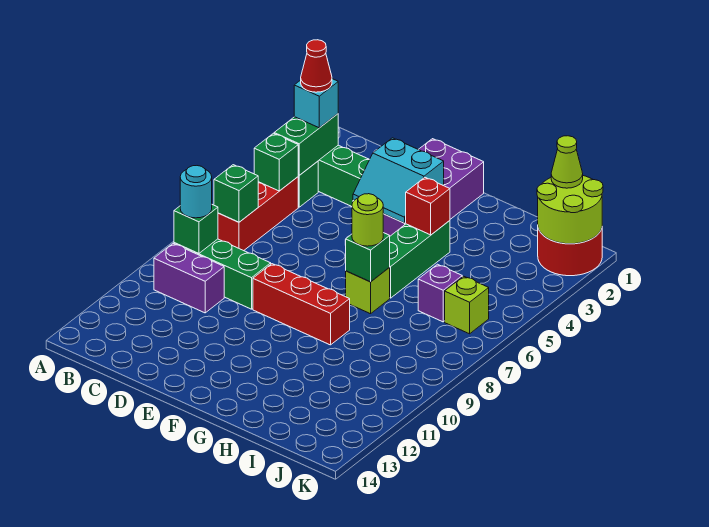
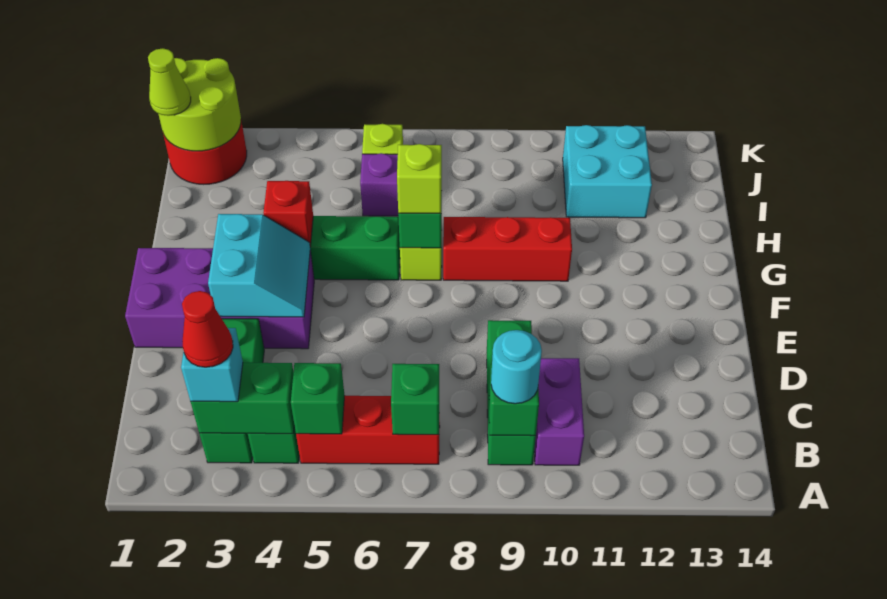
red 1x3 brick [253,264,350,345] -> red 1x3 brick turned to [443,217,572,281]
lime 1x1 round brick [352,194,383,246] -> lime 1x1 brick [397,144,442,214]
none -> cyan 2x2 brick [563,125,652,218]

